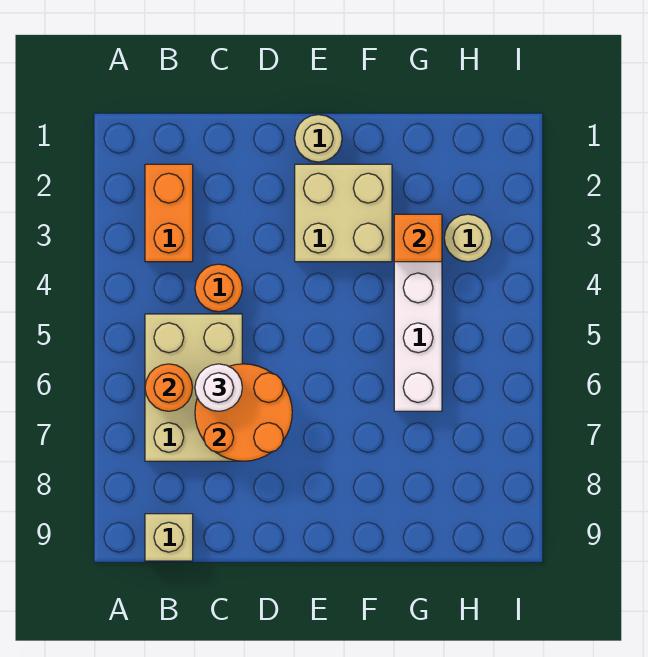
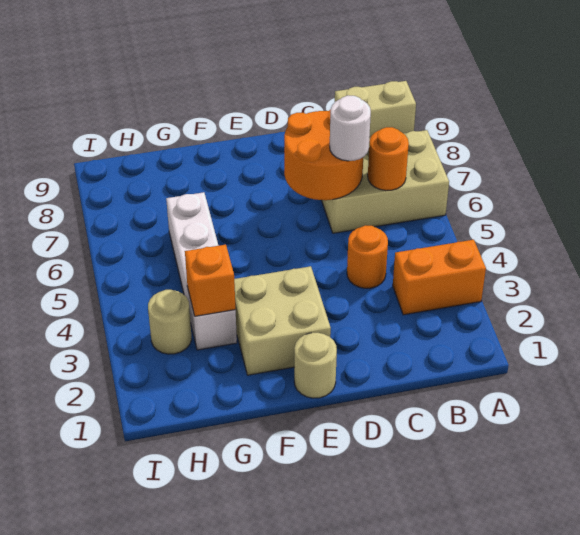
orange 1x2 brick [145,164,193,262] -> orange 1x2 brick turned to [393,240,486,315]
tan 2x3 brick [145,314,242,461] -> tan 2x3 brick turned to [322,130,449,233]
tan 1x1 brick [145,514,193,561] -> tan 1x2 brick [335,81,416,138]

